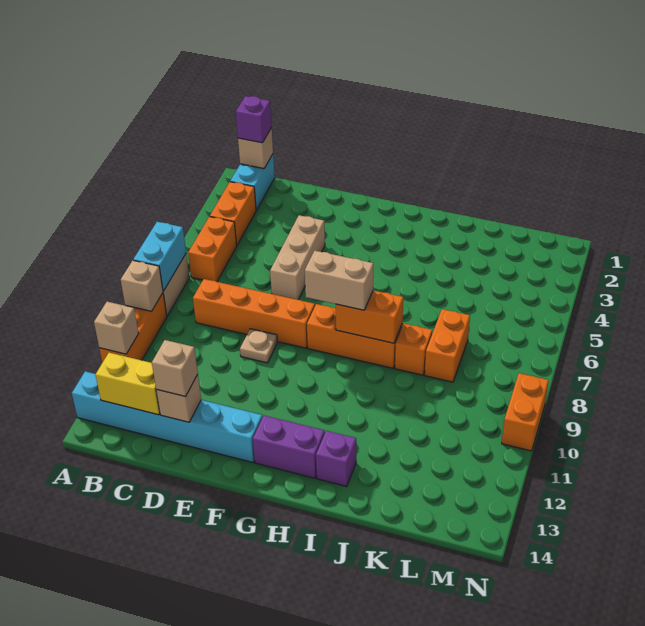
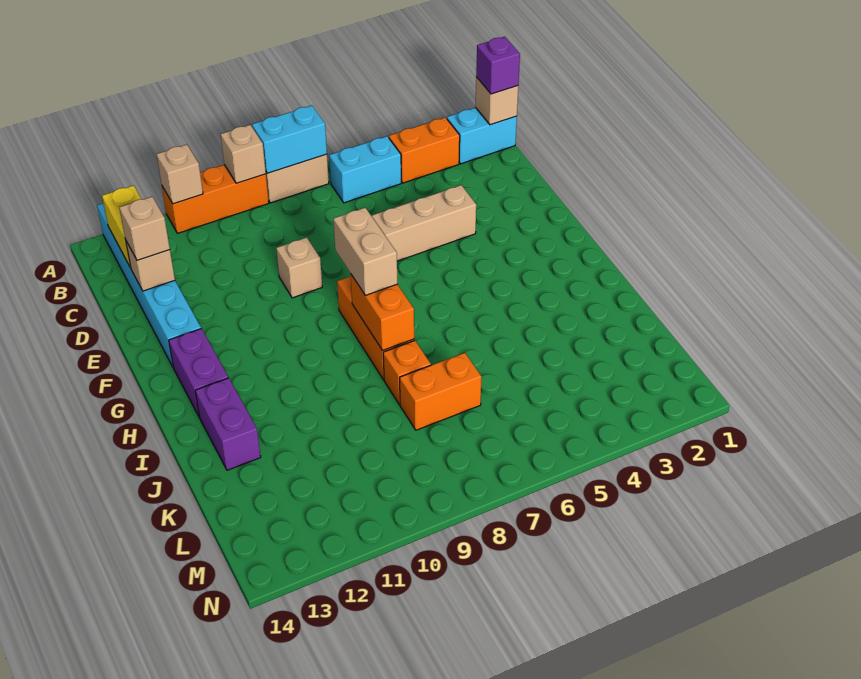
orange 1x2 brick [188,217,237,282] -> cyan 1x2 brick [329,136,401,203]
orange 1x4 brick [193,279,315,348] -> none
tan 1x1 plate [240,329,278,363] -> tan 1x1 brick [276,237,322,298]
purple 1x1 brick [316,431,356,487] -> purple 1x2 brick [195,378,261,470]
orange 1x2 brick [502,373,549,451] -> none

